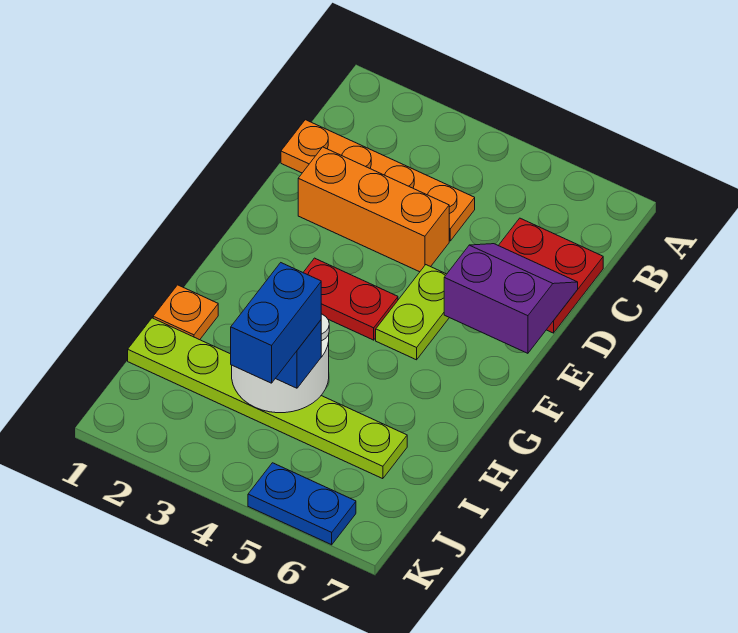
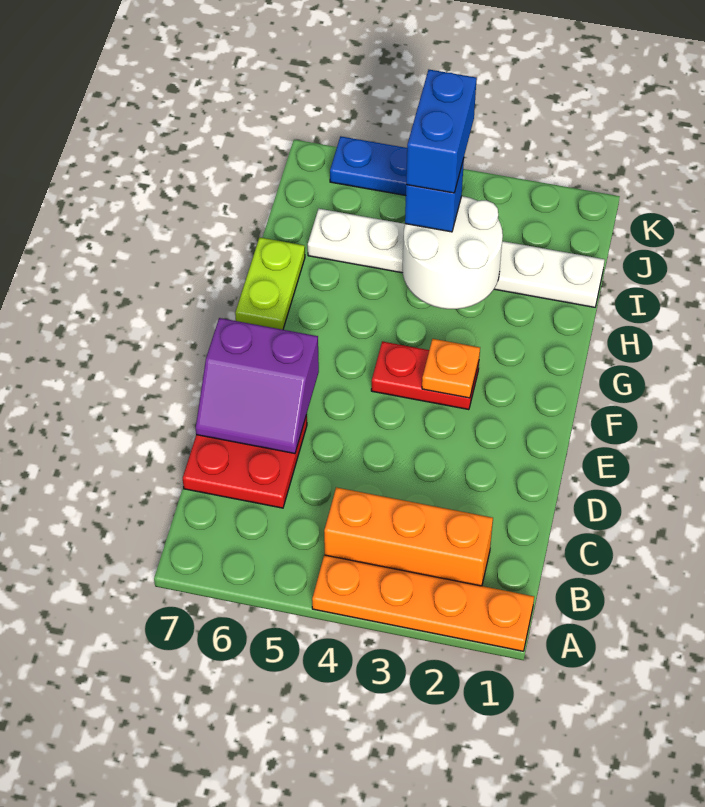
orange 1x4 plate [281,120,475,241] -> orange 1x4 plate moved to [312,555,534,651]
orange 1x3 brick [298,147,449,272] -> orange 1x3 brick moved to [324,487,493,586]
lime 1x2 plate [376,265,449,360] -> lime 1x2 plate moved to [235,237,305,330]
orange 1x1 plate [153,285,218,340] -> orange 1x1 plate moved to [422,339,480,398]
lime 1x6 plate [128,318,407,479] -> white 1x6 plate [308,209,605,307]

